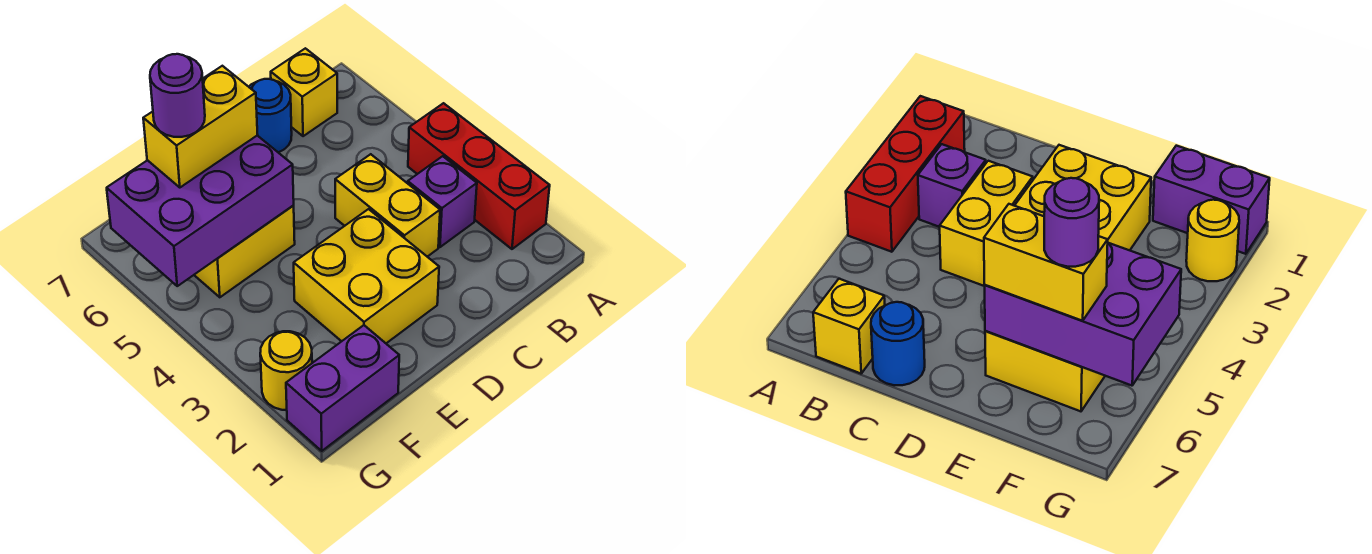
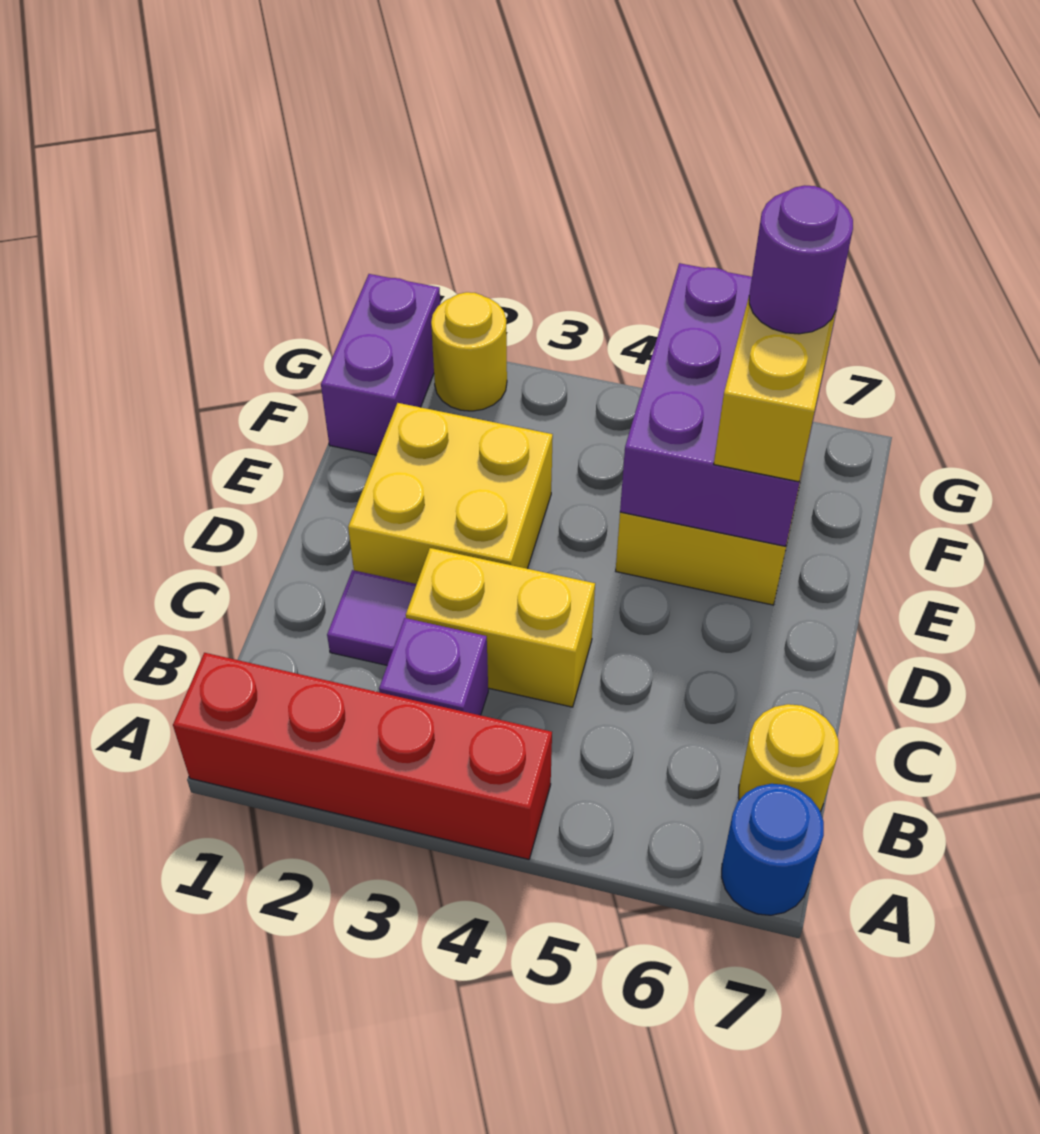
red 1x3 brick [408,103,550,249] -> red 1x4 brick [173,653,552,859]
yellow 1x1 brick [271,48,337,136] -> yellow 1x1 round brick [739,704,839,812]
none -> purple 1x1 tile [327,570,417,665]
blue 1x1 round brick [249,79,292,153] -> blue 1x1 round brick moved to [722,784,824,915]

